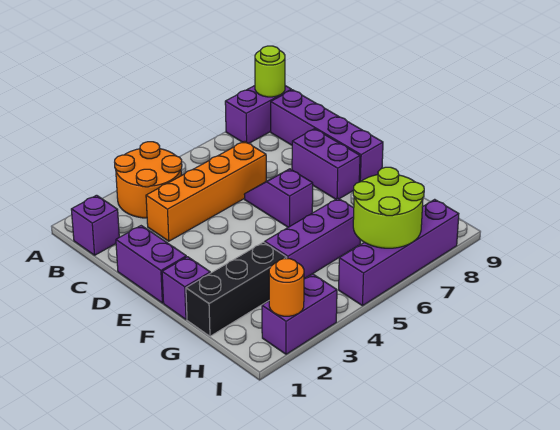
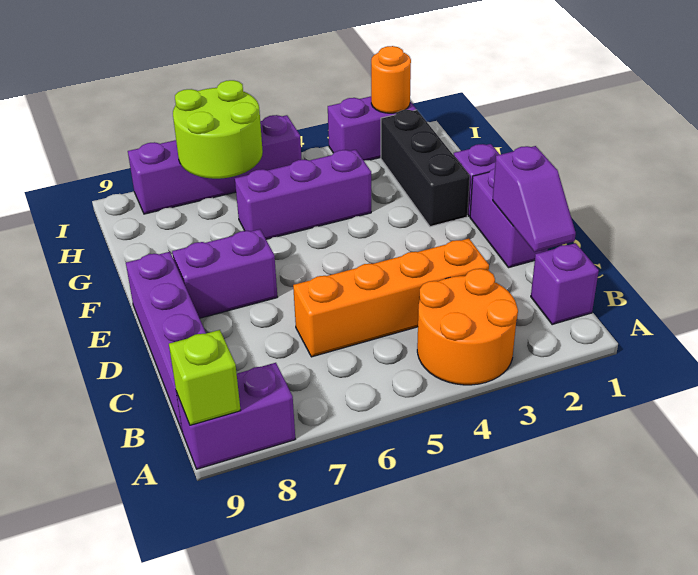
lime 1x1 round brick [255,46,285,97] -> lime 1x1 brick [169,330,241,425]
purple 1x2 slope [244,169,313,227] -> purple 1x2 slope moved to [493,146,576,252]
purple 1x2 brick [292,129,360,199] -> purple 1x2 brick turned to [172,229,277,318]
black 1x3 brick [186,242,287,336] -> black 1x3 brick turned to [381,110,470,227]

